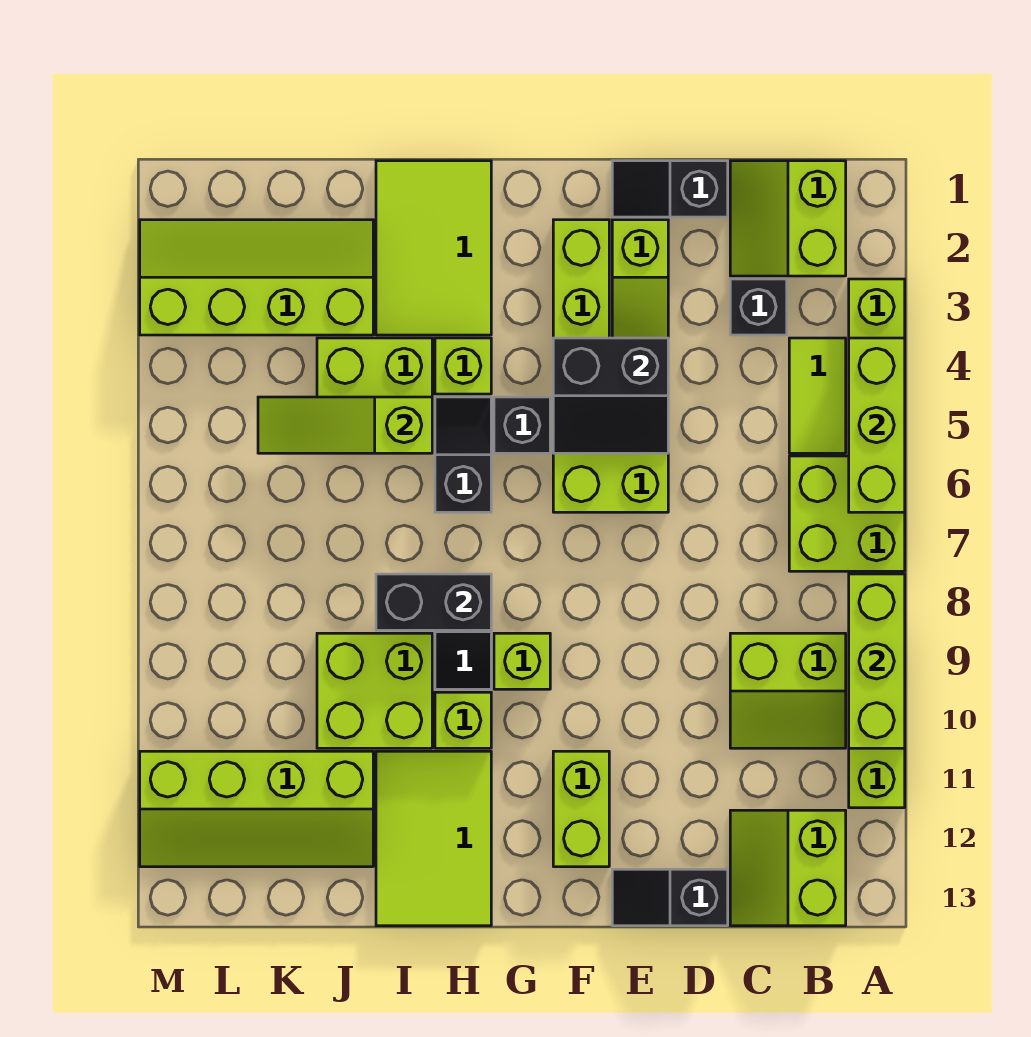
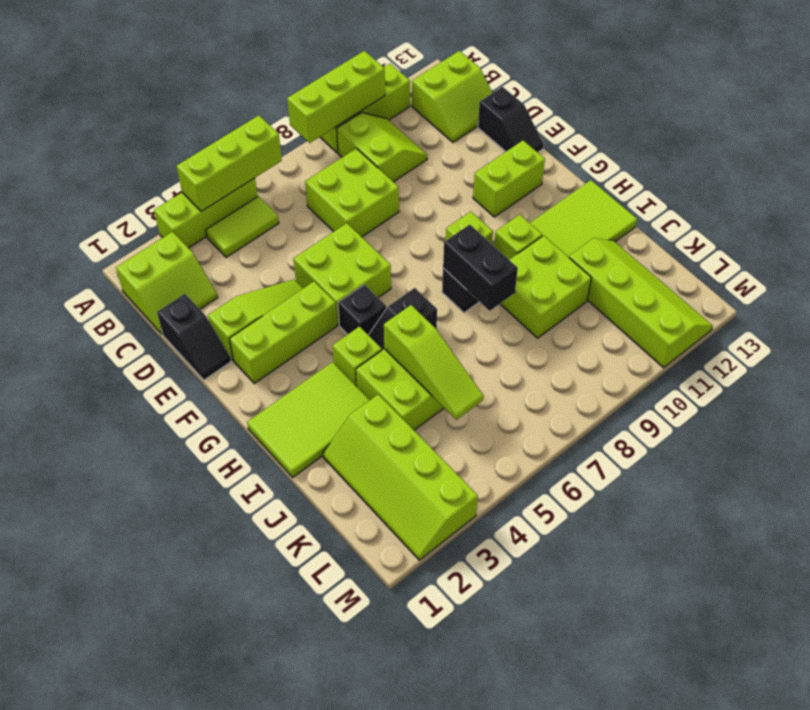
lime 2x2 brick [789,456,905,571] -> lime 2x2 brick moved to [305,148,399,237]
black 1x1 brick [730,279,787,335] -> none
black 2x2 slope [553,338,668,453] -> none

